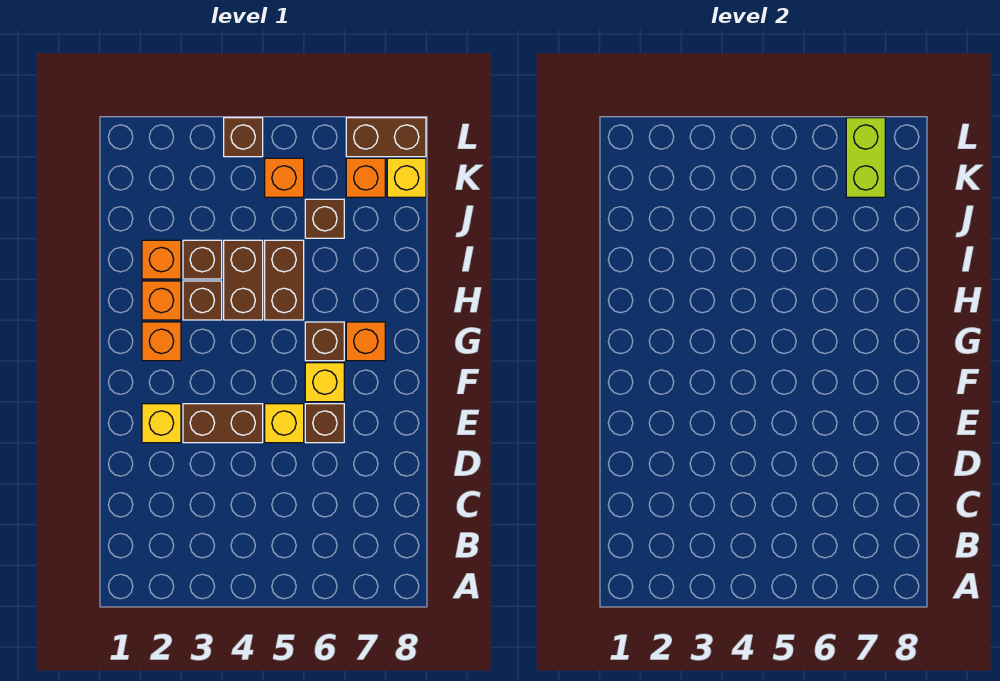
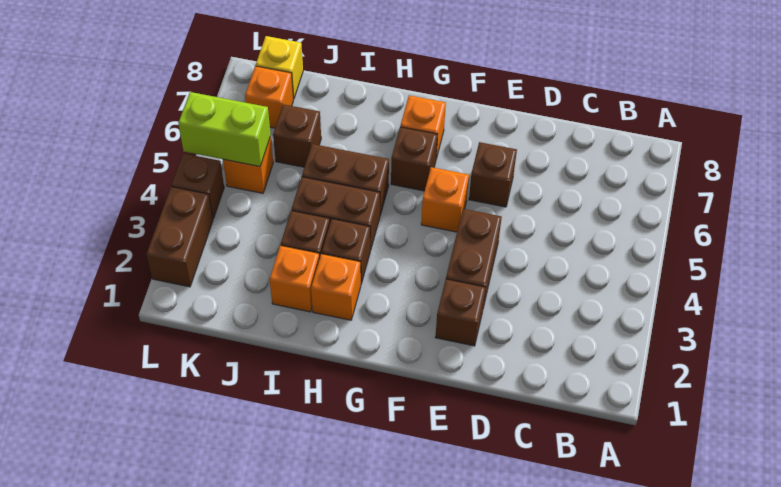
yellow 1x1 brick [142,404,181,443] -> brown 1x1 brick [435,279,486,346]
yellow 1x1 brick [265,404,304,443] -> none
yellow 1x1 brick [305,363,344,402] -> none
orange 1x1 brick [142,322,181,361] -> orange 1x1 brick moved to [421,167,469,232]
lime 1x2 brick [846,118,885,197] -> lime 1x2 brick moved to [178,92,271,167]
brown 1x2 brick [346,118,426,157] -> brown 1x2 brick moved to [146,187,213,287]

